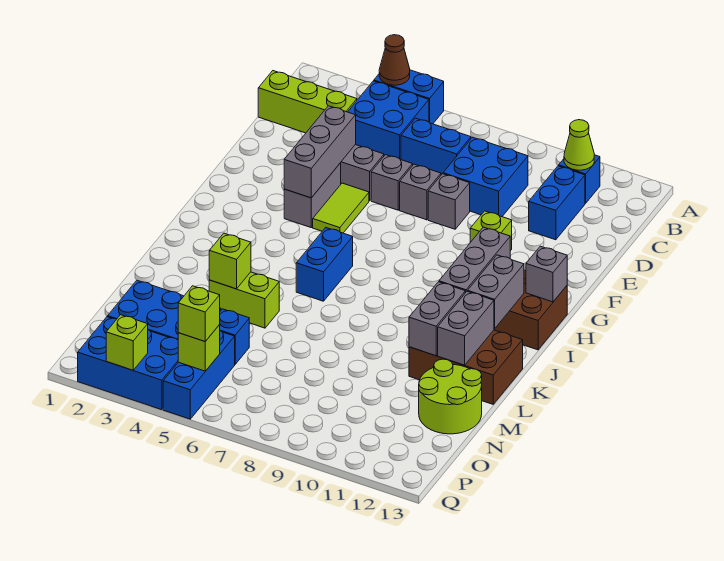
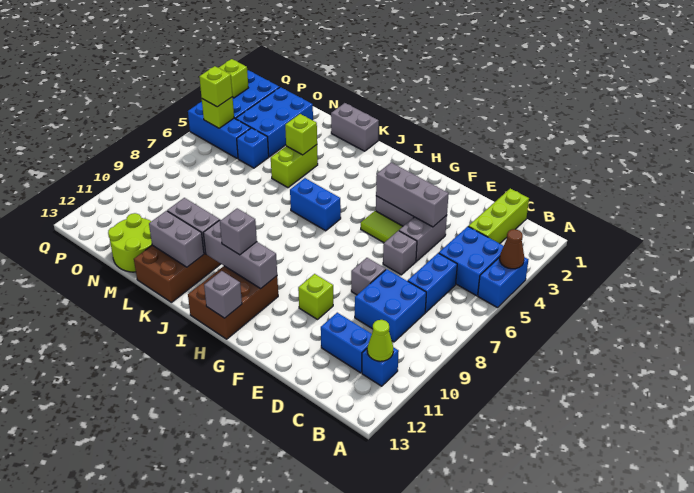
grey 1x1 brick [400,164,441,220] -> grey 1x1 brick moved to [220,208,257,255]
grey 1x2 brick [468,255,524,329] -> grey 1x2 brick moved to [331,103,379,151]

